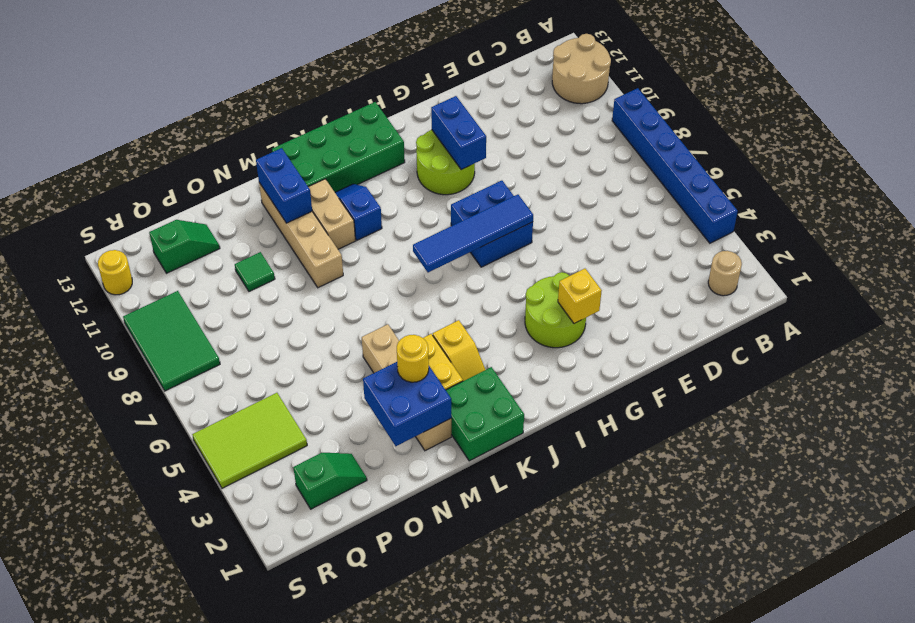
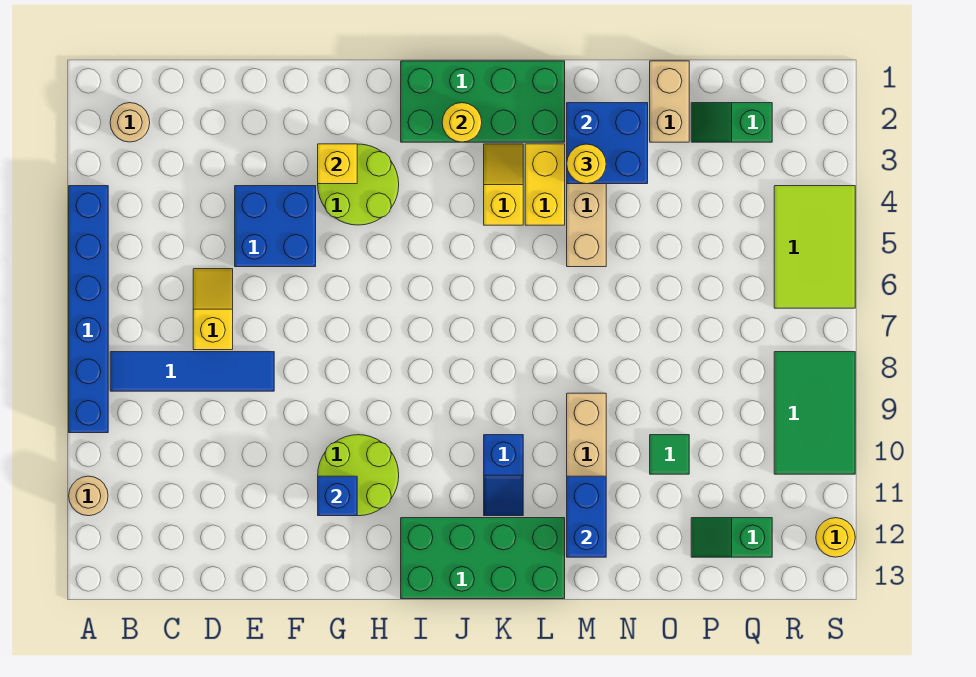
tan 2x2 round brick [552,34,611,104] -> tan 1x1 round brick [69,476,108,516]
none -> yellow 1x2 slope [193,269,233,350]
blue 2x2 brick [451,181,533,267] -> blue 2x2 brick moved to [235,186,316,267]
blue 1x4 tile [413,195,533,272] -> blue 1x4 tile moved to [110,352,274,391]
blue 1x2 brick [431,96,486,170] -> blue 1x1 brick [318,476,357,516]
none -> yellow 1x1 round brick [442,103,482,142]
green 2x2 brick [446,367,524,461] -> green 2x4 brick [401,61,565,142]
tan 1x2 brick [309,179,355,249] -> tan 1x2 brick moved to [650,61,689,142]
lime 2x3 tile [192,393,307,488] -> lime 2x3 tile turned to [774,186,855,308]

